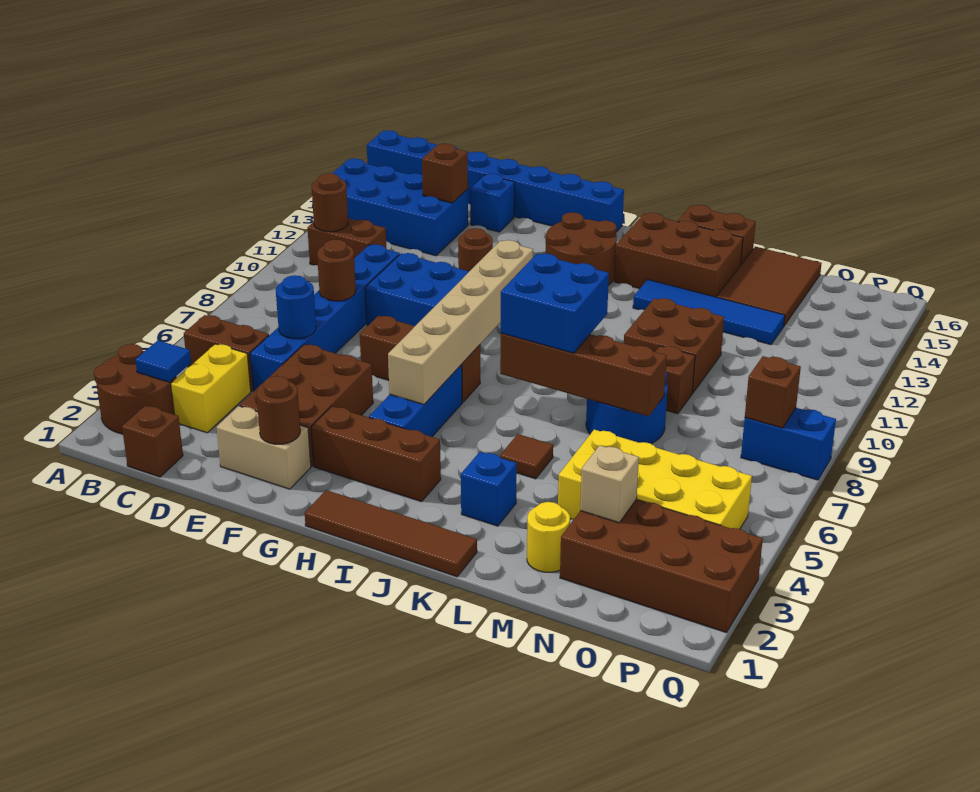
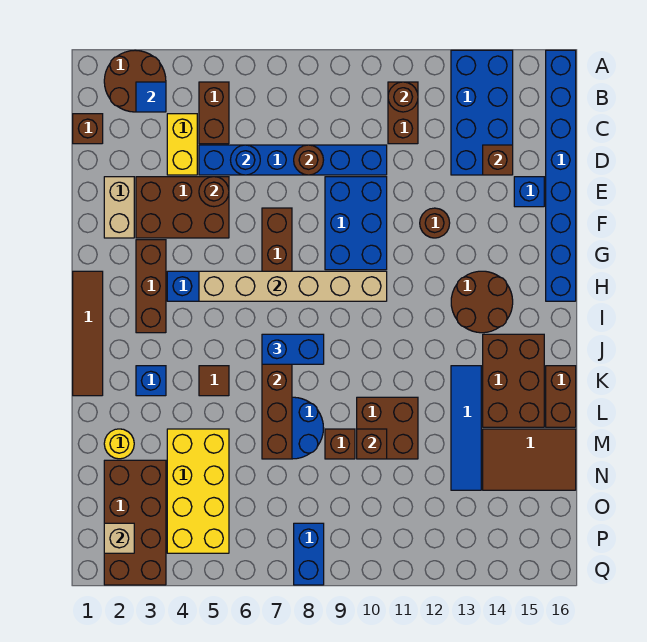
yellow 1x2 brick [171,344,251,433] -> yellow 1x2 brick turned to [167,114,197,175]
brown 1x1 round brick [256,376,300,444] -> brown 1x1 round brick moved to [199,177,229,207]
blue 2x2 brick [501,254,609,353] -> blue 1x2 brick [262,334,324,364]
tan 1x1 brick [580,445,639,523] -> tan 1x1 brick moved to [104,523,134,553]
brown 1x1 brick [745,356,801,428] -> brown 1x1 brick moved to [357,429,387,459]

